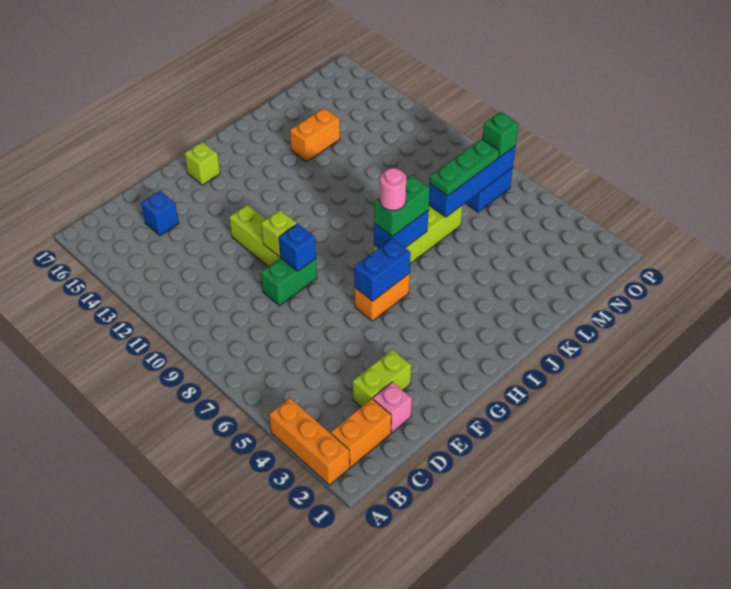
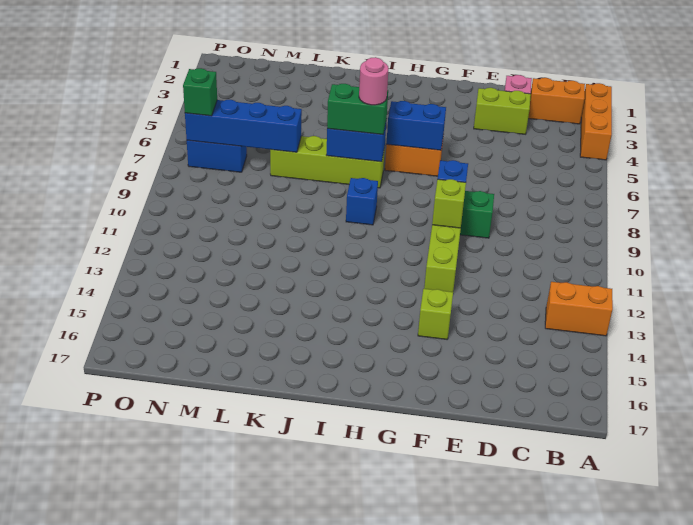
blue 1x1 brick [141,191,179,236] -> blue 1x1 brick moved to [346,178,378,225]
lime 1x1 brick [184,142,220,185] -> lime 1x1 brick moved to [418,289,453,339]
orange 1x2 brick [290,108,340,162] -> orange 1x2 brick moved to [545,282,613,336]
green 1x3 plate [430,139,500,196] -> none

